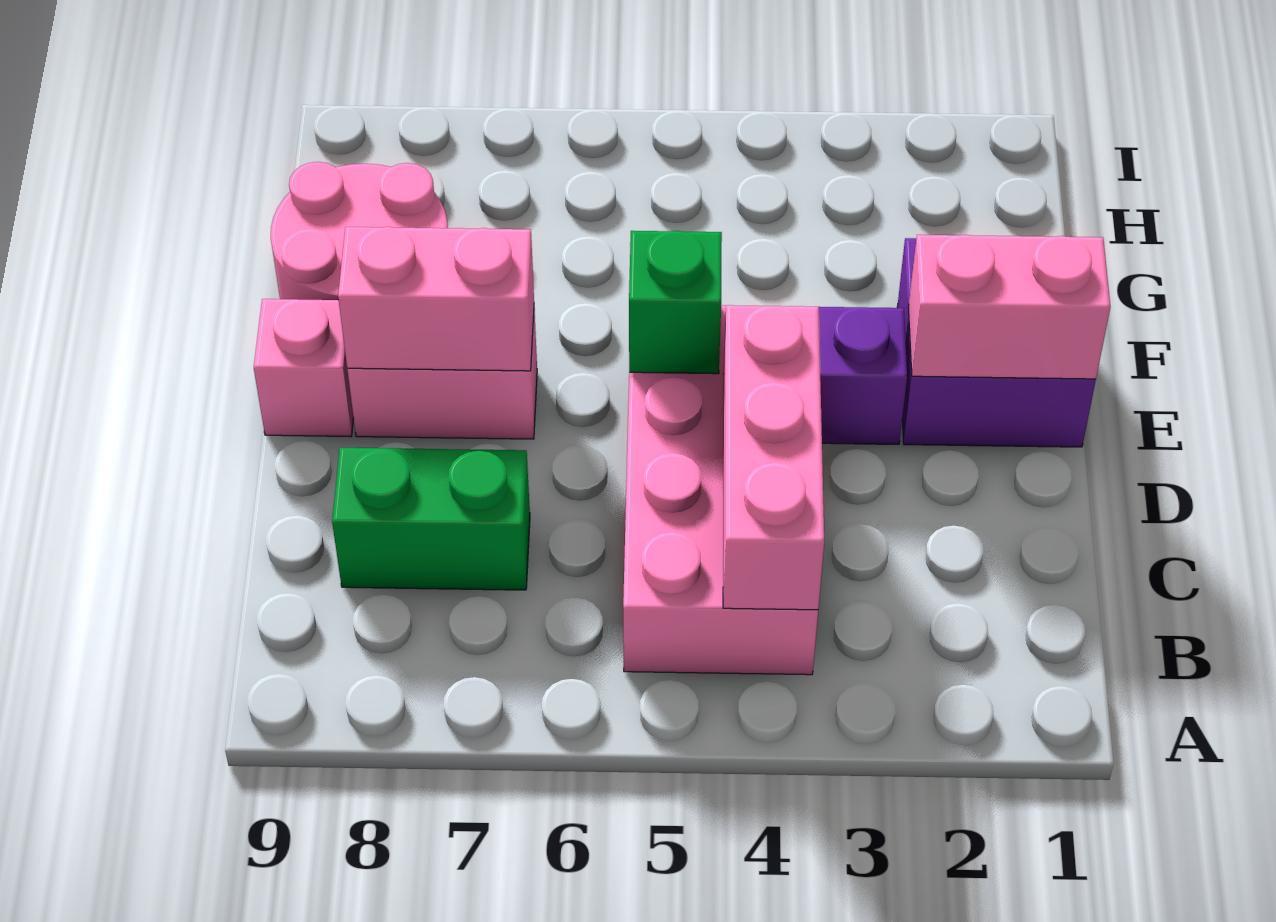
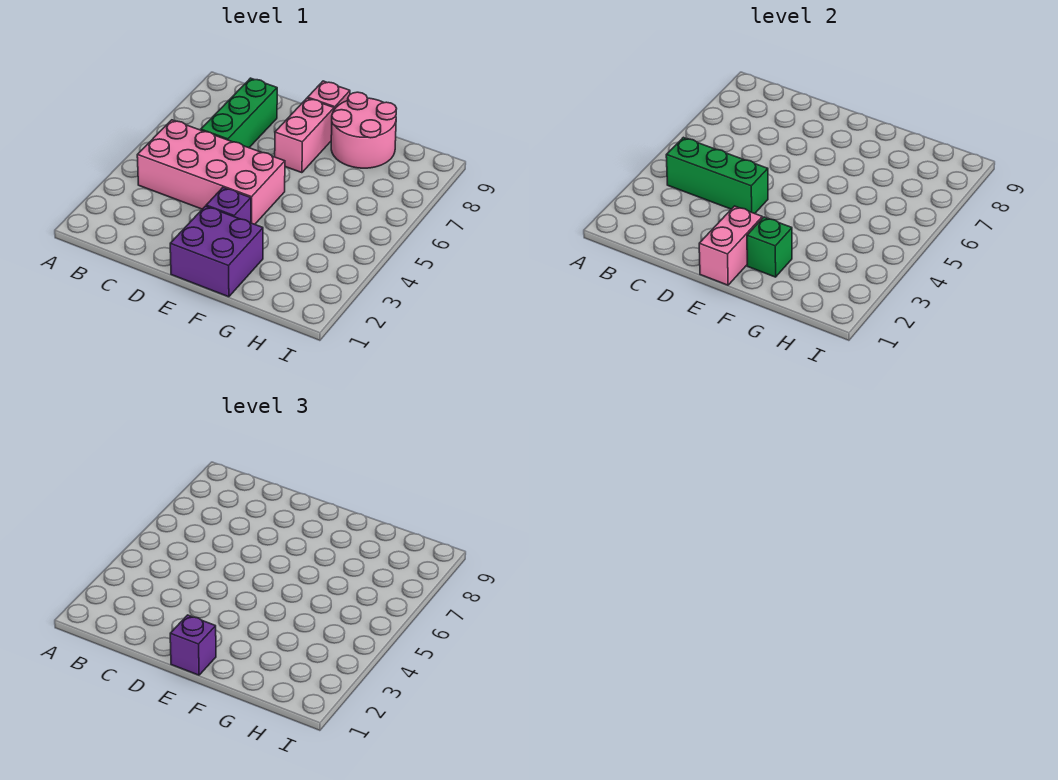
pink 1x3 brick [723,305,824,610] -> green 1x3 brick [666,137,768,214]
green 1x2 brick [332,448,530,590] -> green 1x3 brick [201,78,277,148]
none -> purple 1x1 brick [170,615,216,675]
green 1x1 brick [629,231,722,374] -> green 1x1 brick moved to [747,217,792,277]
pink 1x2 brick [338,227,534,371] -> none

